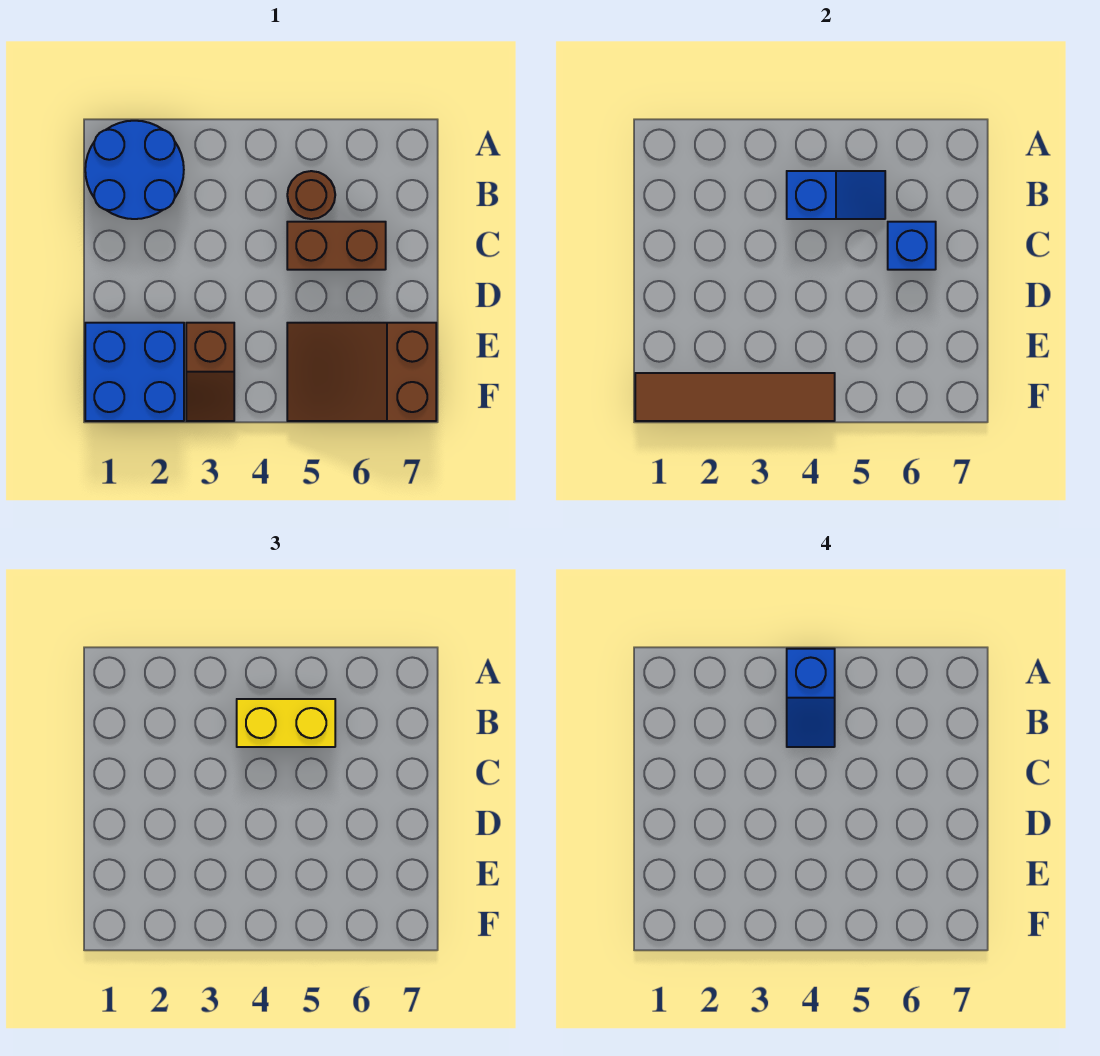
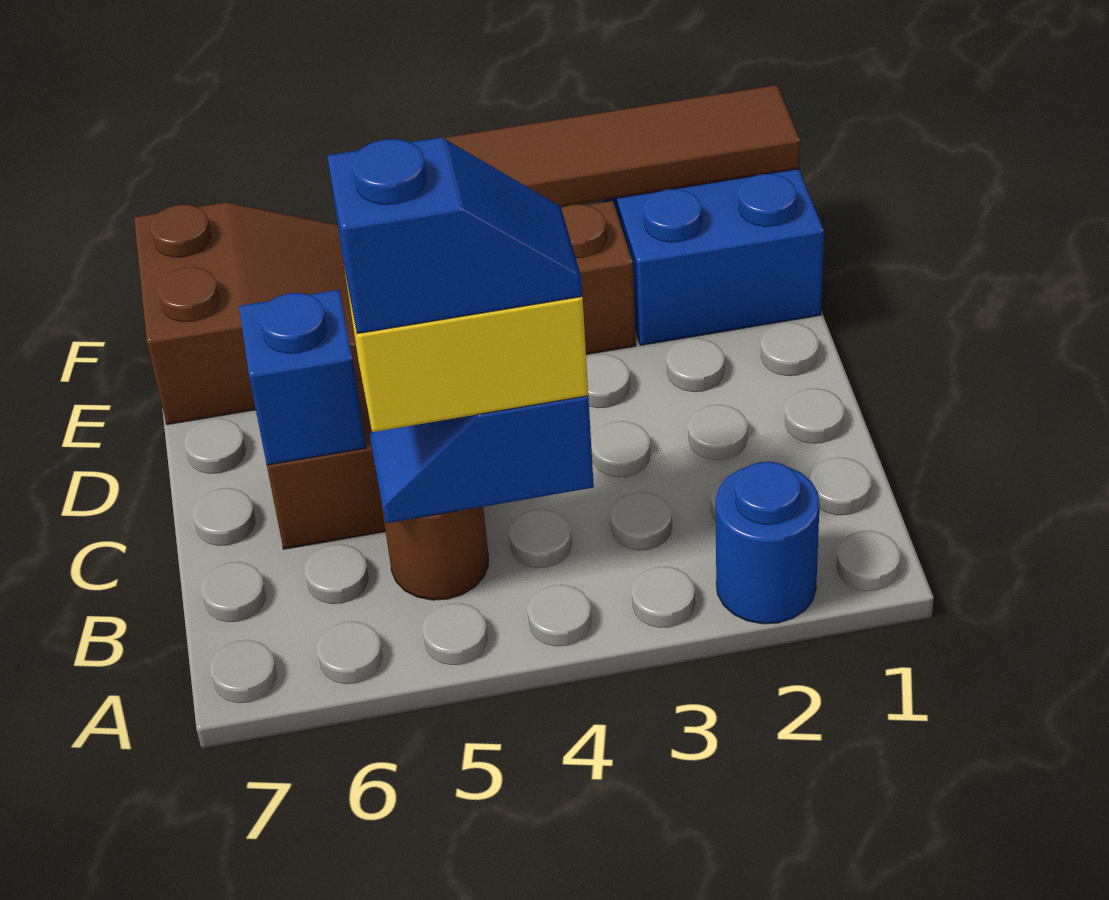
blue 2x2 round brick [85,121,184,219] -> blue 1x1 round brick [716,462,820,624]
blue 1x2 slope [787,649,835,747] -> blue 1x2 slope turned to [327,137,583,334]

